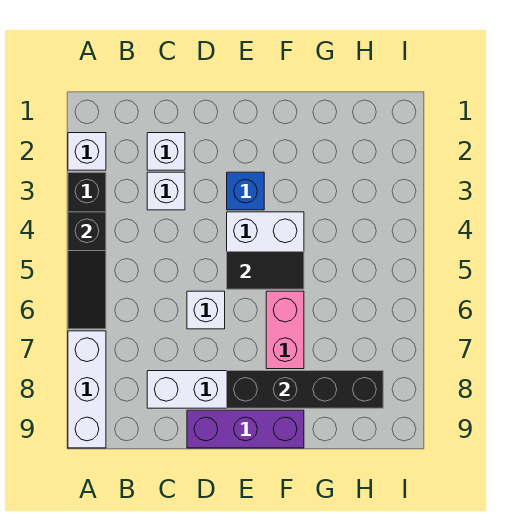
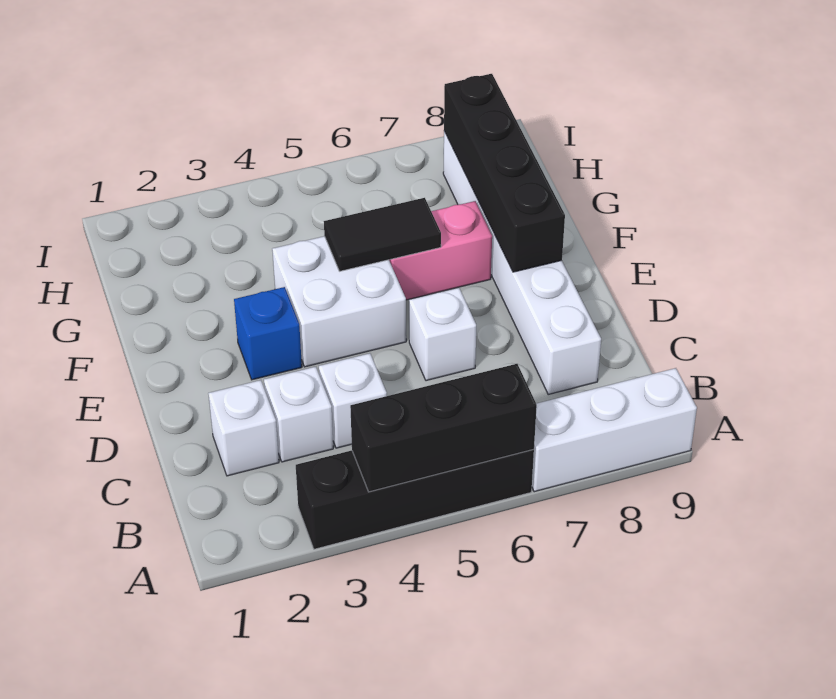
white 1x1 brick [68,133,106,170] -> white 1x1 brick moved to [319,353,387,448]
black 1x3 slope [68,212,106,329] -> black 1x3 brick [350,364,537,492]
purple 1x3 brick [187,410,304,448] -> none
black 1x2 tile [227,252,304,289] -> black 1x2 tile turned to [324,198,441,271]

